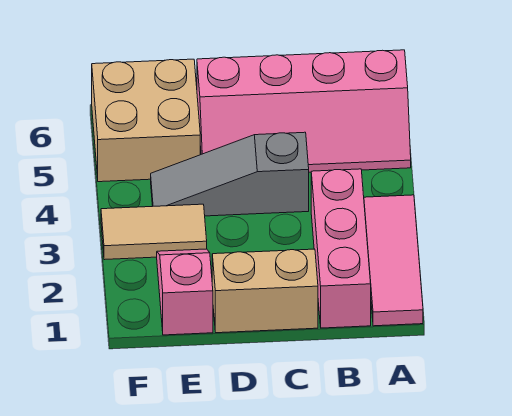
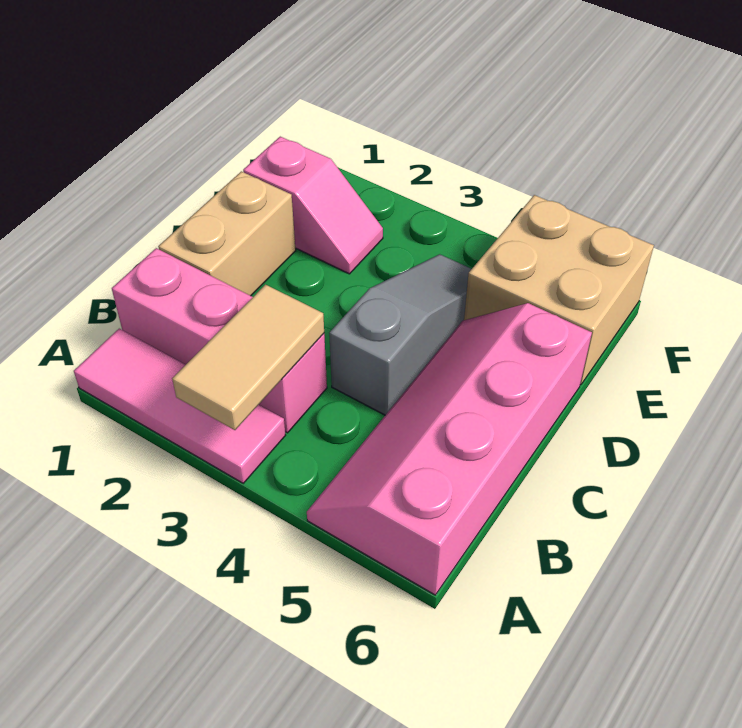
tan 1x2 tile [101,204,207,260] -> tan 1x2 tile moved to [172,285,324,430]

